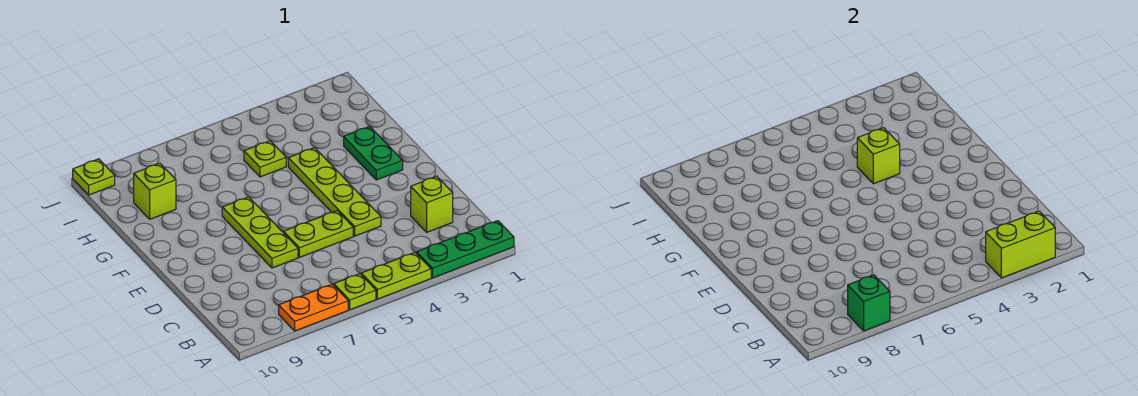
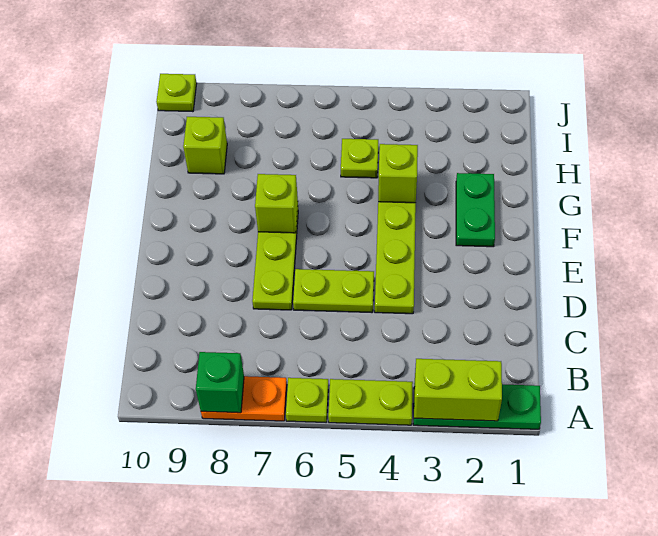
lime 1x1 brick [411,176,453,232] -> lime 1x1 brick moved to [255,174,298,233]

